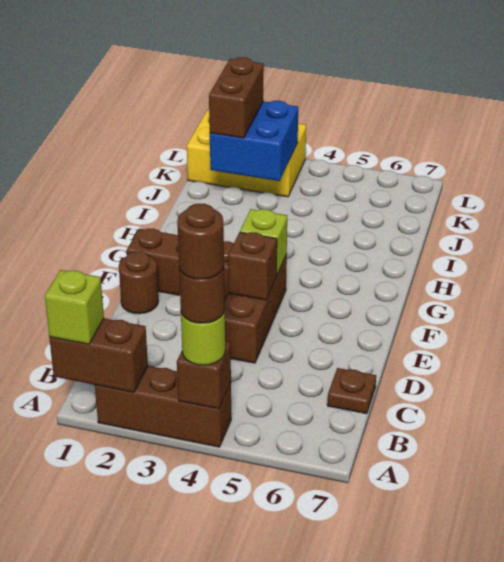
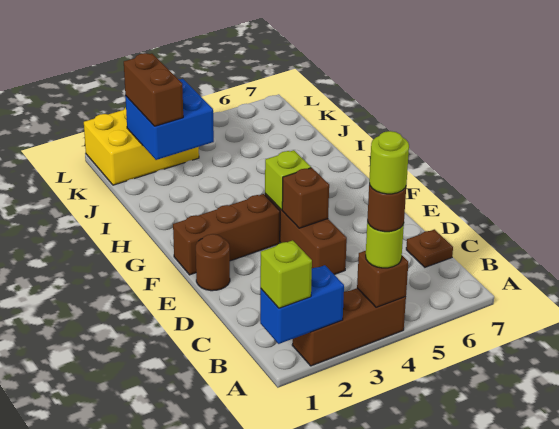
brown 1x2 brick [49,318,148,392] -> blue 1x2 brick [260,265,344,344]
brown 1x1 round brick [177,204,224,279] -> lime 1x1 round brick [369,131,409,194]

